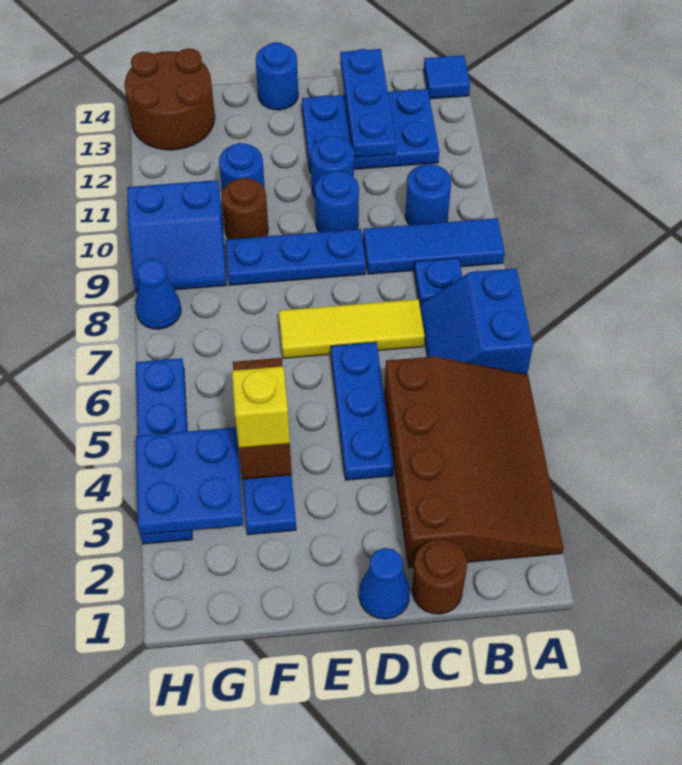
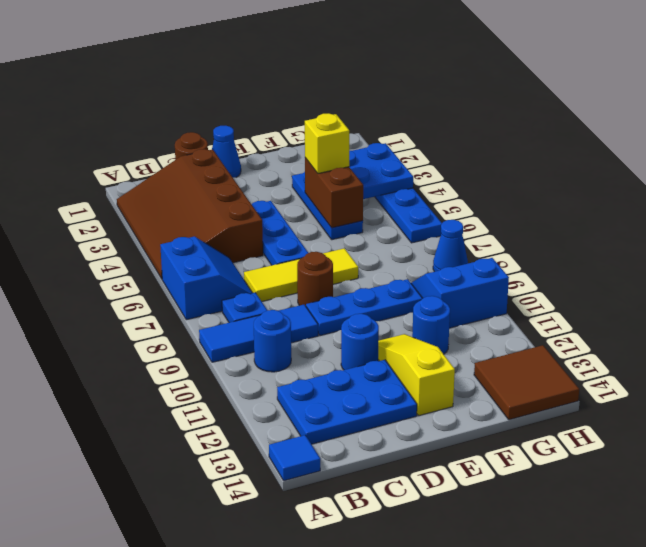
blue 1x3 plate [340,49,396,158] -> none
blue 1x1 round brick [315,171,359,232] -> none
none -> yellow 1x3 slope [378,334,455,416]
blue 1x1 round brick [256,42,298,110] -> none
brown 1x1 round brick [222,178,268,239] -> brown 1x1 round brick moved to [297,252,333,306]
brown 2x2 round brick [125,48,215,150] -> brown 2x2 tile [474,345,579,420]

